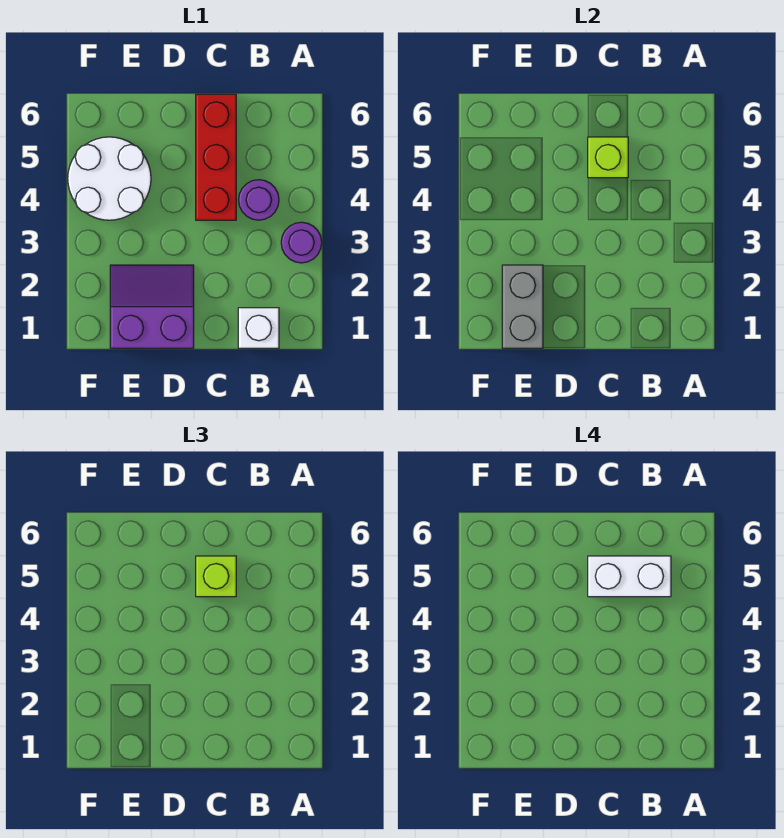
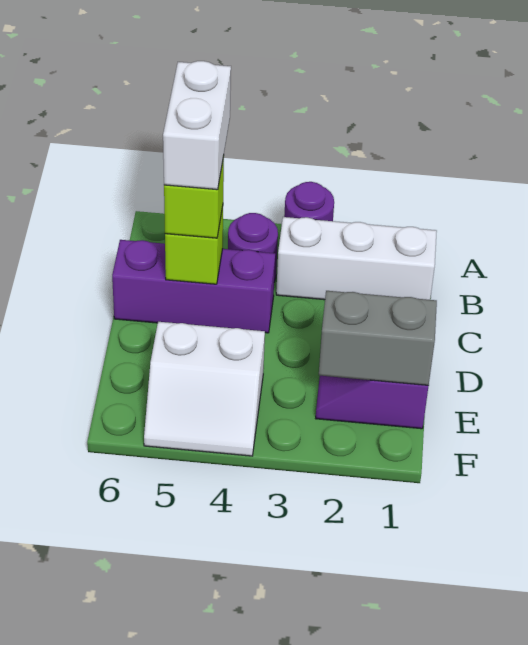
white 1x1 brick [238,308,279,348] -> white 1x3 brick [276,217,437,300]
red 1x3 brick [196,94,236,220] -> purple 1x3 brick [112,240,275,333]
white 2x2 round brick [68,137,151,220] -> white 2x2 slope [144,322,265,456]

